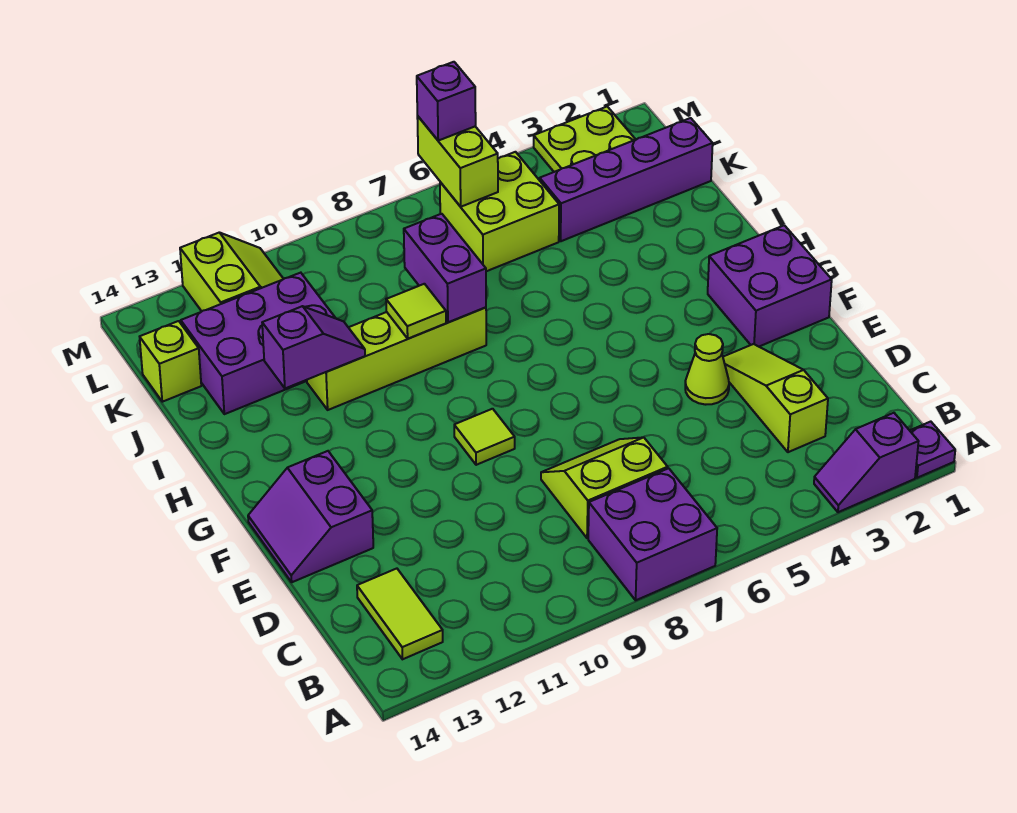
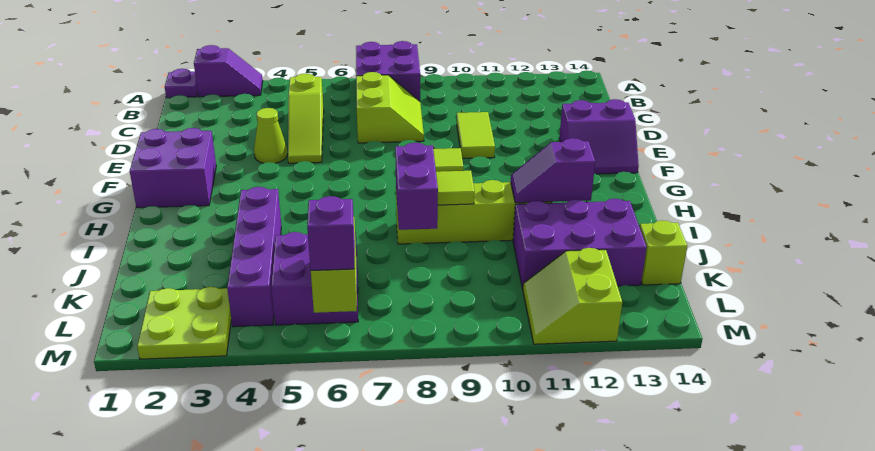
lime 1x2 tile [357,569,443,659] -> lime 1x2 tile moved to [457,112,495,159]
lime 1x3 slope [723,344,828,452] -> lime 1x3 slope moved to [288,73,324,163]
lime 2x2 slope [541,437,668,538] -> lime 2x2 slope turned to [356,72,424,143]
purple 2x2 slope [248,451,373,582] -> purple 2x2 slope turned to [559,99,639,174]
purple 1x4 brick [540,118,713,241] -> purple 1x4 brick turned to [227,187,281,327]
lime 2x2 brick [440,152,559,271] -> purple 2x2 brick [271,232,358,325]

